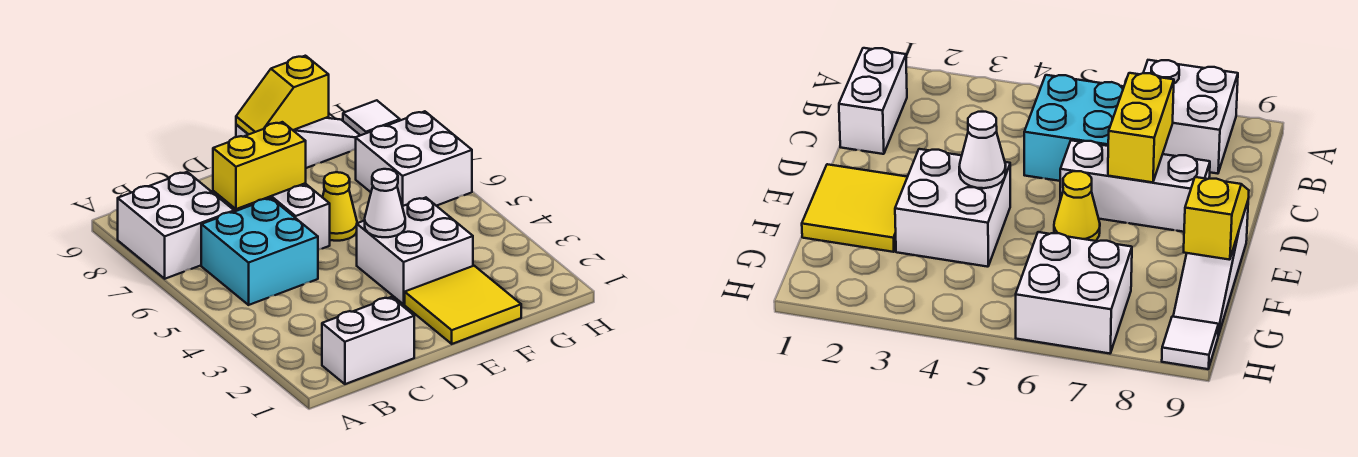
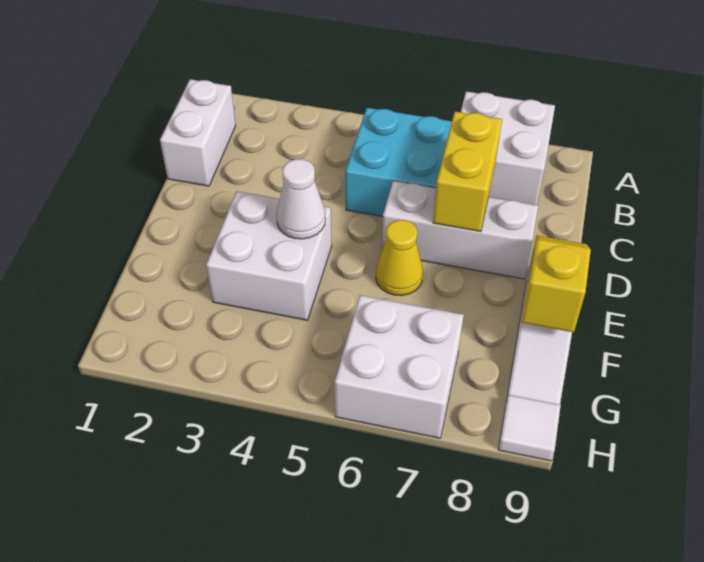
yellow 2x2 tile [405,266,521,344] -> none

